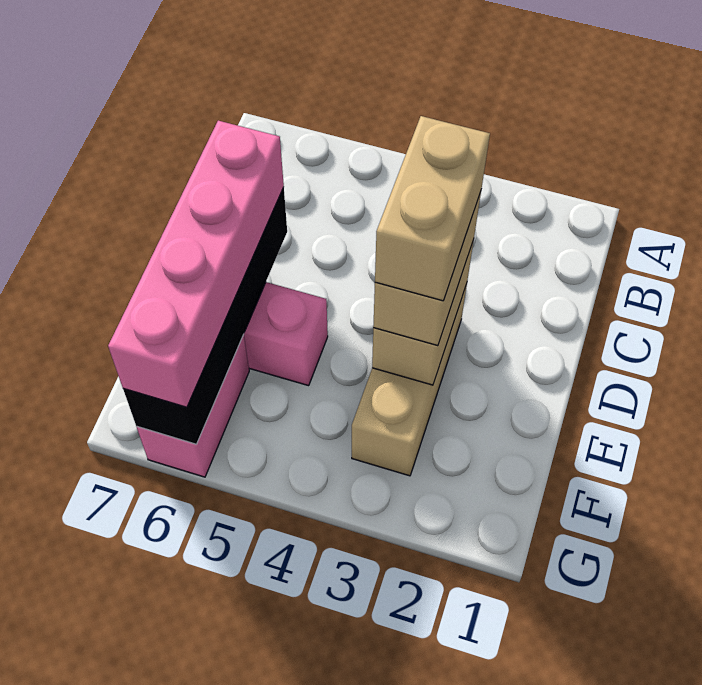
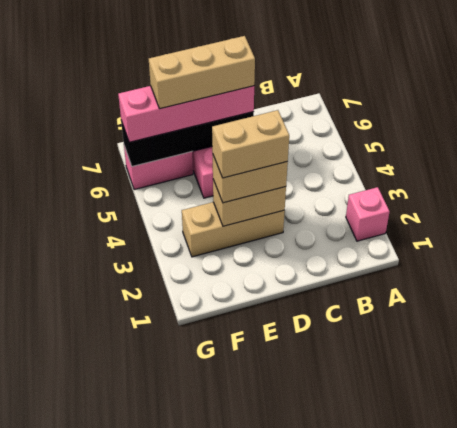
none -> pink 1x1 brick [346,187,390,241]
none -> tan 1x3 brick [149,36,255,109]

